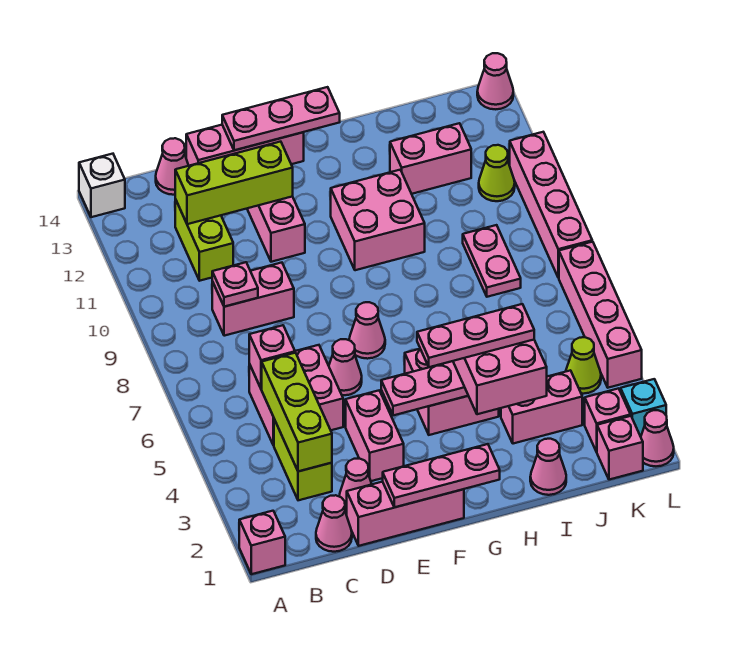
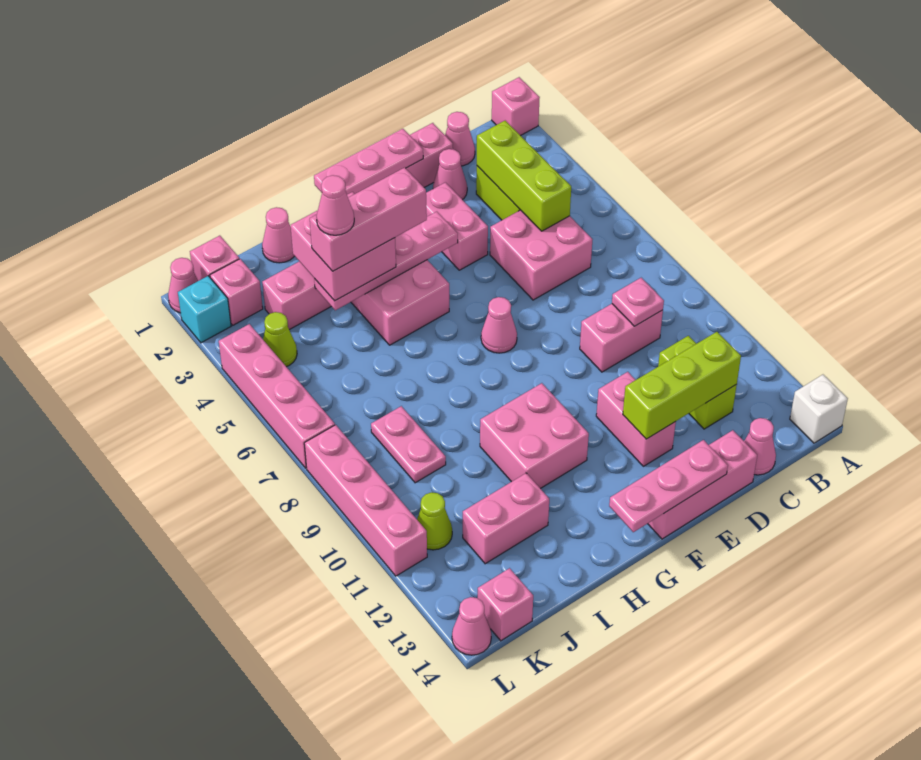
pink 1x1 brick [249,325,295,389] -> pink 1x1 brick moved to [478,568,533,641]
pink 1x1 cone [329,339,362,395] -> pink 1x1 cone moved to [317,175,354,235]
pink 1x3 plate [417,304,534,367] -> pink 1x3 brick [310,167,427,271]

